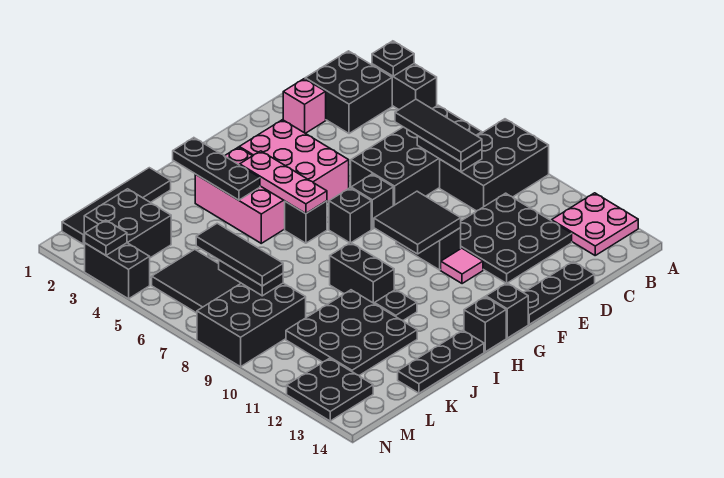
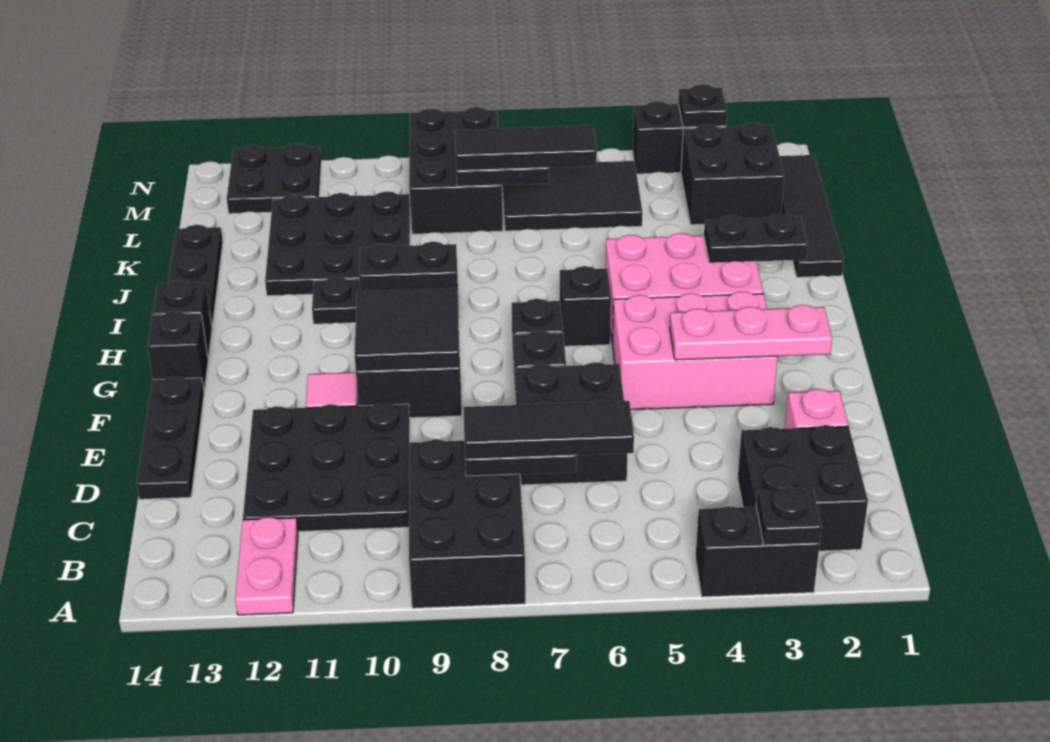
pink 2x2 plate [552,193,638,255] -> pink 1x2 plate [235,517,298,615]
black 2x4 brick [351,105,482,206] -> black 2x2 brick [516,362,628,485]
pink 1x3 plate [240,151,327,214] -> pink 1x3 plate moved to [670,305,832,360]
black 1x3 plate [173,138,260,200] -> black 1x2 plate [704,214,808,263]

